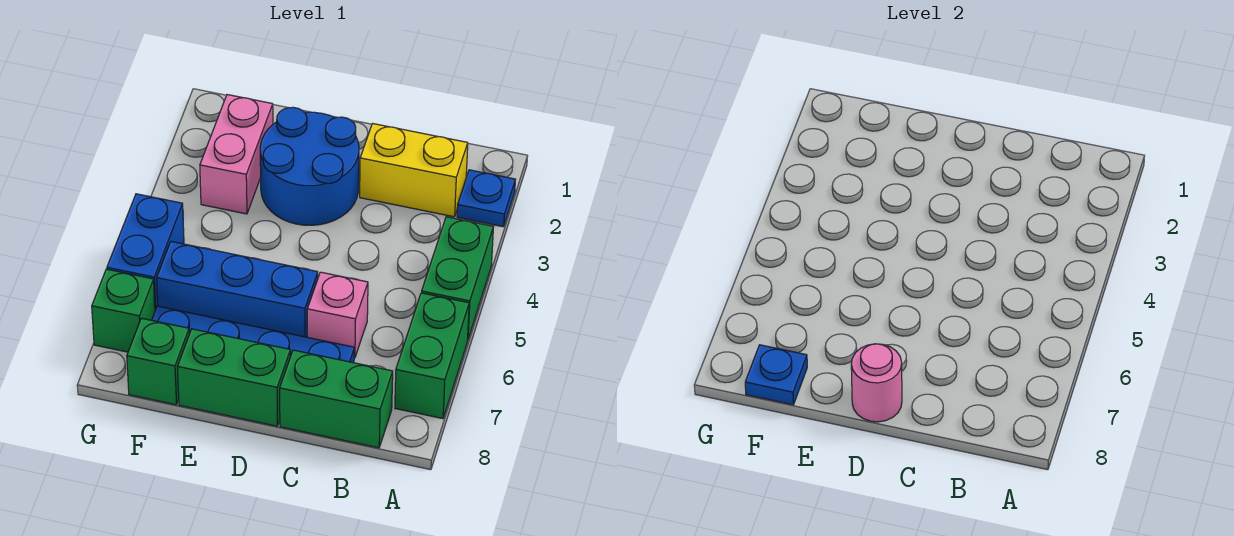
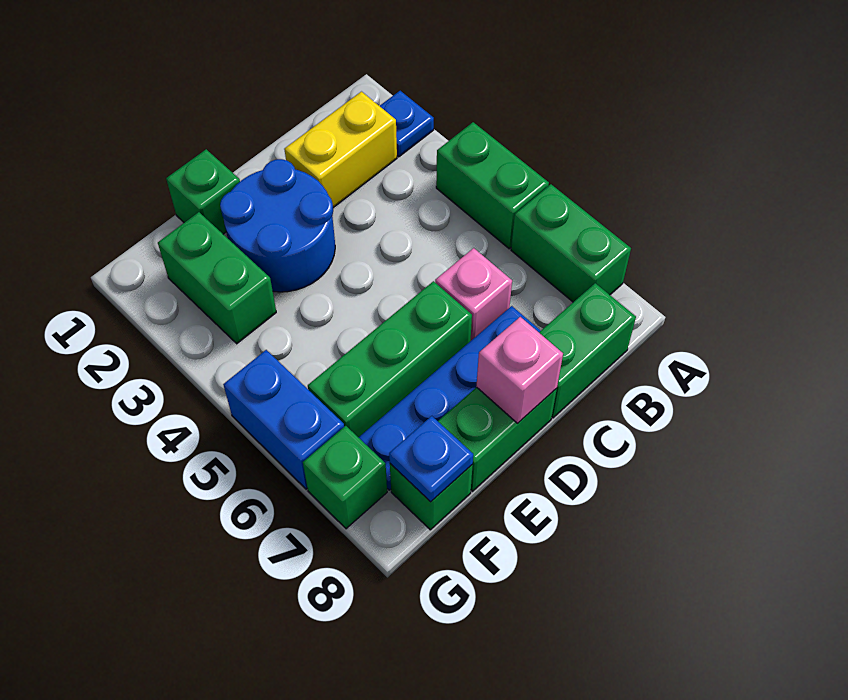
blue 1x3 brick [157,241,318,337] -> green 1x3 brick [308,281,472,437]
pink 1x1 round brick [851,344,902,422] -> pink 1x1 brick [476,317,563,423]
none -> green 1x1 brick [166,149,240,234]
pink 1x2 brick [200,95,273,214] -> green 1x2 brick [158,212,276,344]

